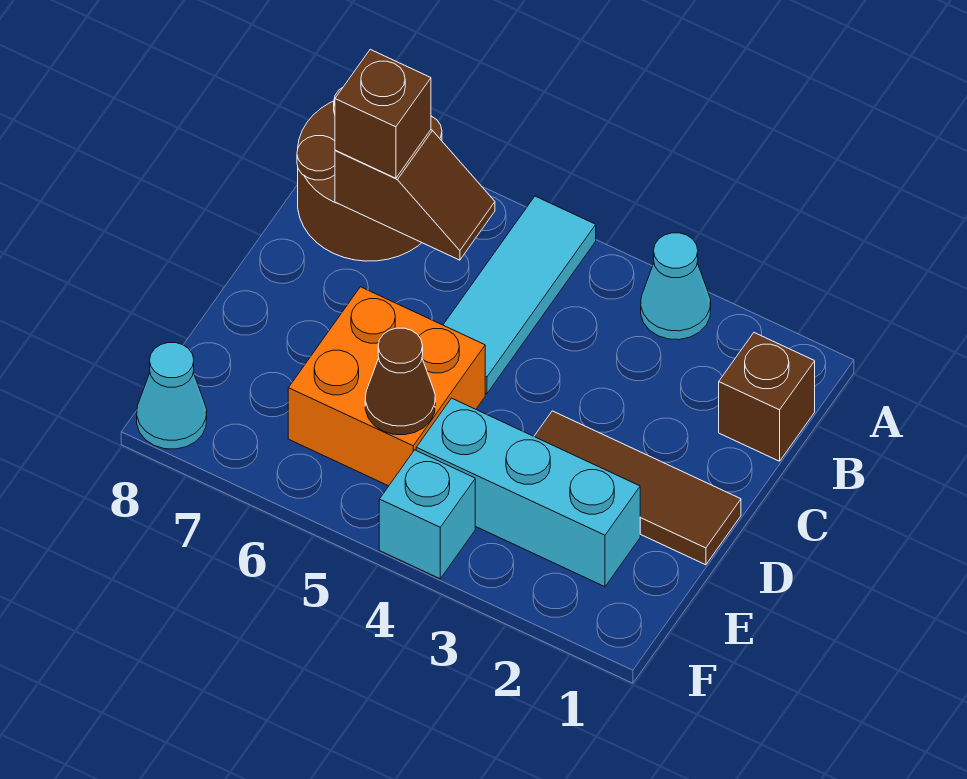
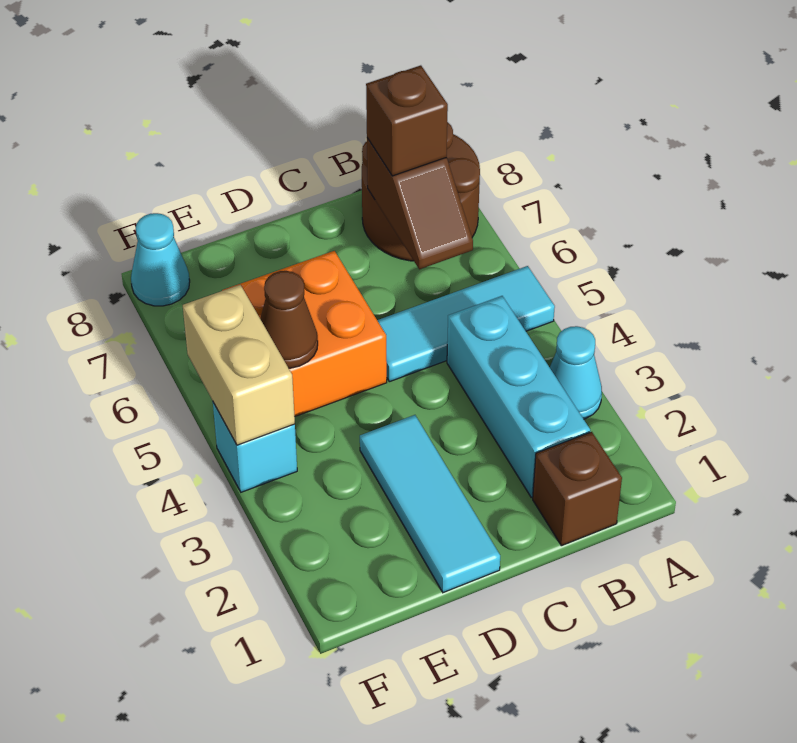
brown 1x3 tile [534,411,741,565] -> cyan 1x3 tile [360,415,500,593]
cyan 1x3 brick [416,398,640,587] -> cyan 1x3 brick moved to [447,296,590,497]
none -> tan 1x2 brick [183,285,295,445]

